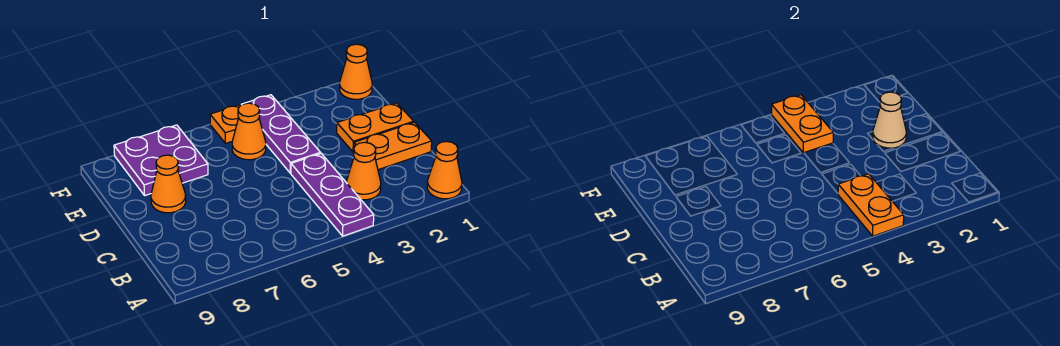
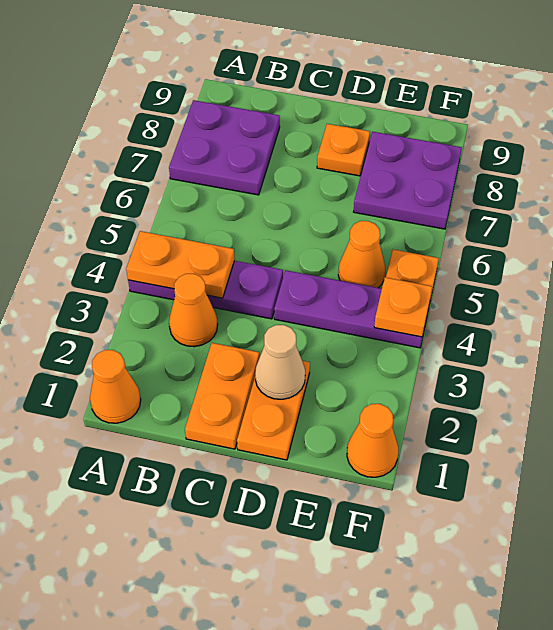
none -> purple 2x2 plate [169,100,280,195]
orange 1x1 cone [151,155,186,213] -> orange 1x1 plate [317,124,370,176]
orange 1x2 plate [772,95,833,153] -> orange 1x1 plate [374,277,432,337]

